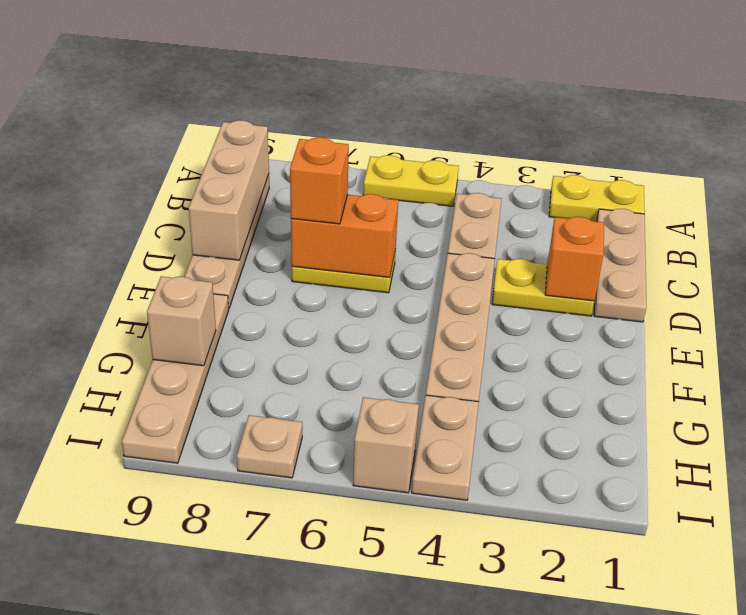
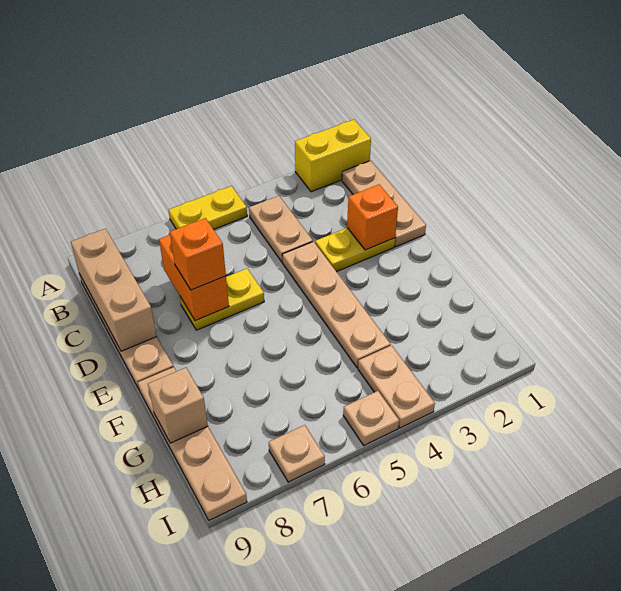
yellow 1x2 plate [549,175,645,222] -> yellow 1x2 brick [295,120,371,192]
orange 1x2 brick [291,194,398,278] -> orange 1x2 brick turned to [159,235,229,321]
tan 1x1 brick [353,397,419,493] -> tan 1x1 plate [343,391,399,445]

